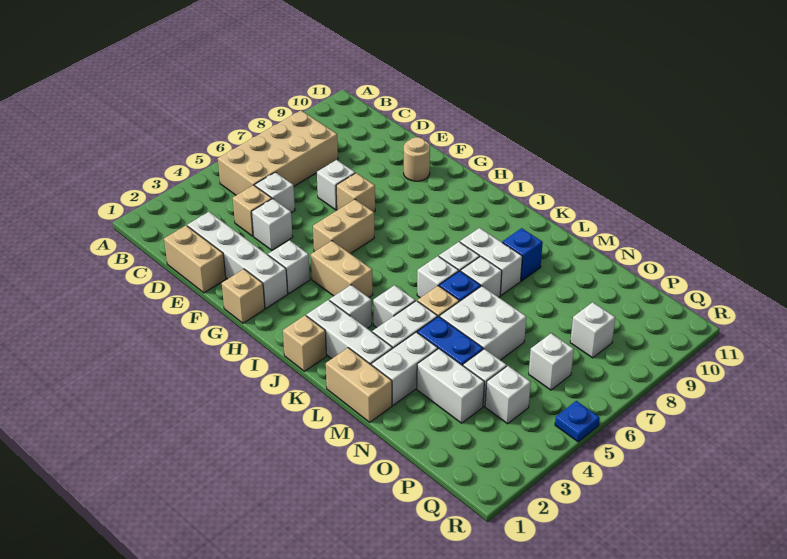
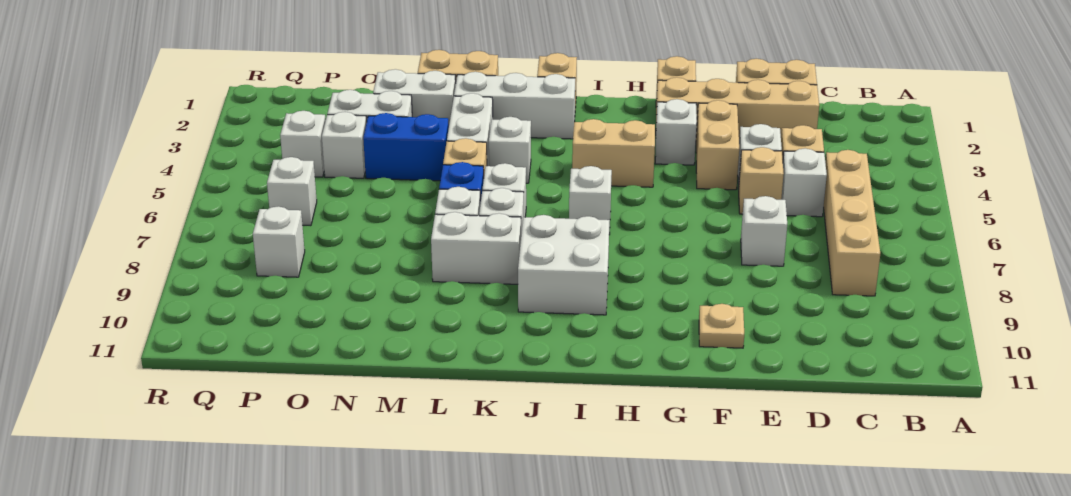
tan 2x4 brick [218,110,338,195] -> tan 1x4 brick [824,150,880,296]
white 1x4 brick [187,212,288,308] -> tan 1x4 brick [656,77,819,139]
tan 1x1 brick [336,173,375,212] -> tan 1x1 brick moved to [738,147,784,214]
tan 1x1 round brick [404,137,430,181] -> tan 1x1 plate [699,304,744,348]
tan 1x2 brick [313,200,374,254] -> tan 1x2 brick moved to [696,100,739,190]
white 1x1 brick [329,285,372,328] -> white 1x1 brick moved to [569,166,612,235]
blue 1x1 brick [502,228,543,281] -> none
white 1x2 brick [371,332,438,405] -> white 1x2 brick turned to [373,69,456,124]
white 2x2 brick [440,286,526,360] -> white 2x2 brick moved to [518,215,610,315]
blue 1x1 plate [555,401,600,442] -> none

